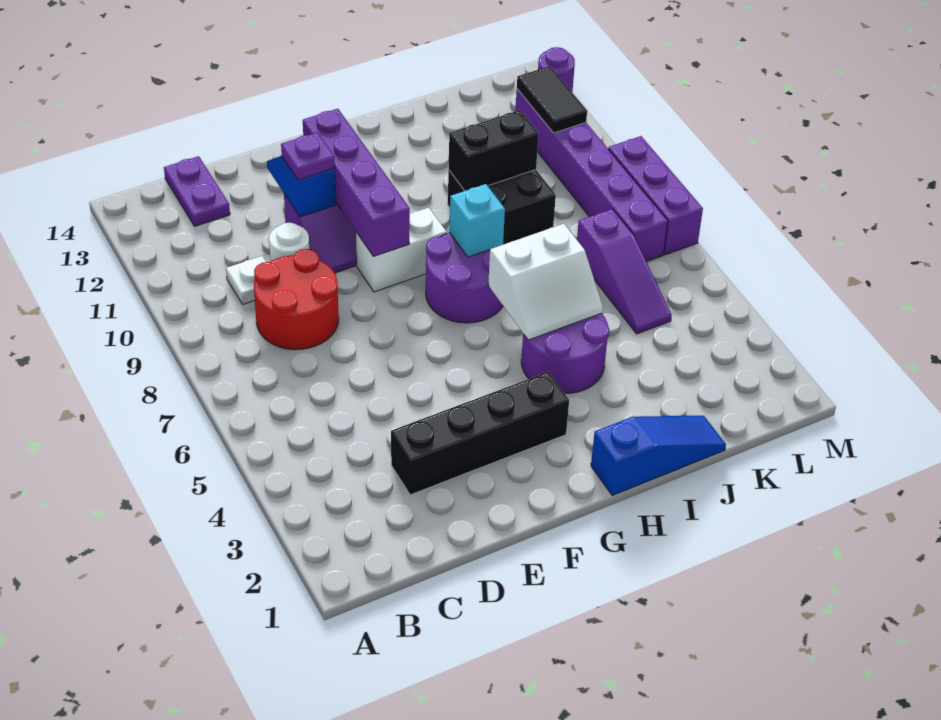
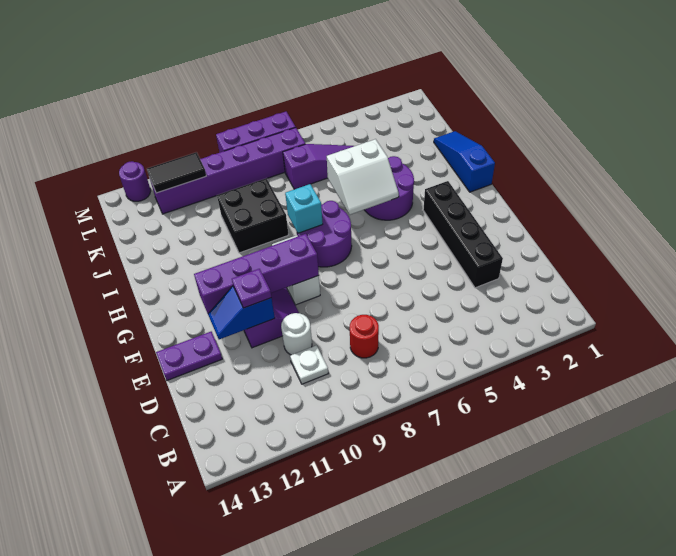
red 2x2 round brick [254,249,339,350] -> red 1x1 round brick [350,315,379,358]
purple 1x2 plate [164,156,230,226] -> purple 1x2 plate moved to [156,332,222,380]
white 2x2 slope [488,224,603,340] -> white 2x2 slope turned to [327,139,399,215]
black 1x2 brick [449,110,539,191] -> none

